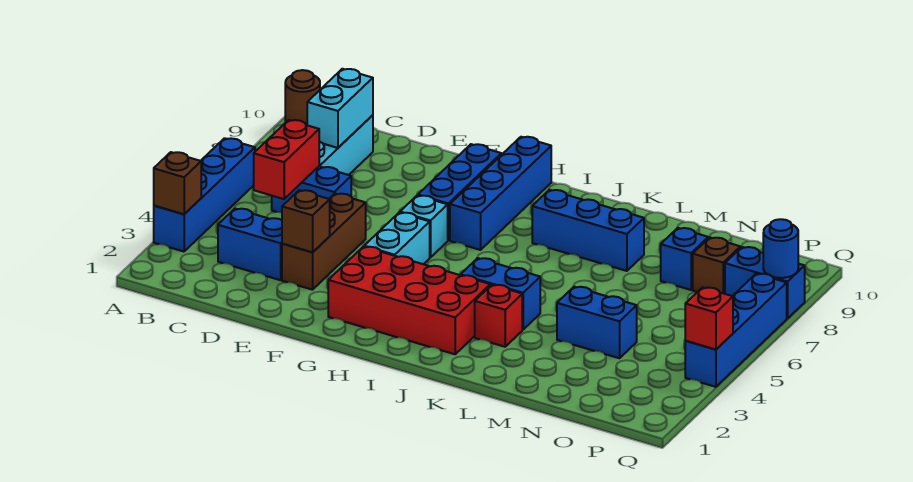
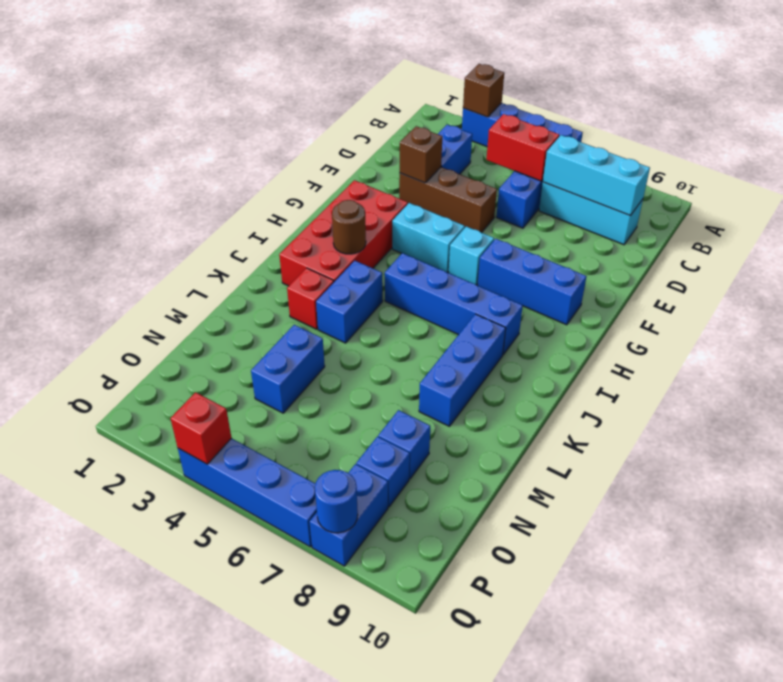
brown 1x1 round brick [285,70,320,125] -> brown 1x1 round brick moved to [332,200,366,254]
cyan 1x2 brick [307,69,373,148] -> cyan 1x3 brick [543,135,650,216]
blue 1x4 brick [450,137,551,250] -> blue 1x4 brick moved to [385,253,523,355]
brown 1x1 brick [693,238,740,294] -> blue 1x1 brick [356,437,410,507]

